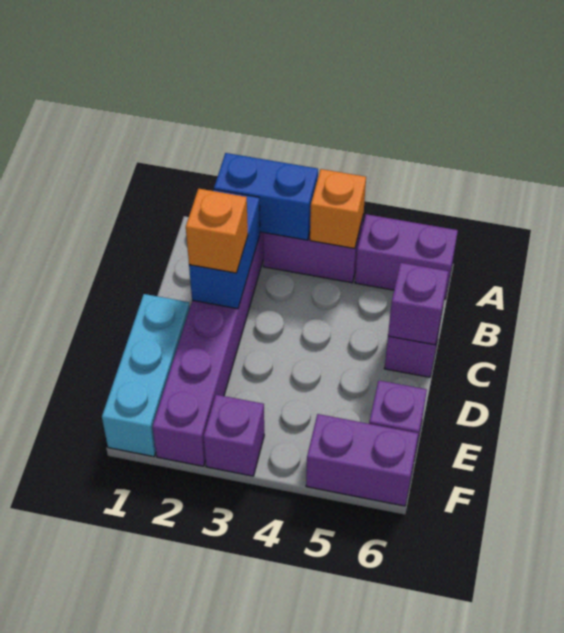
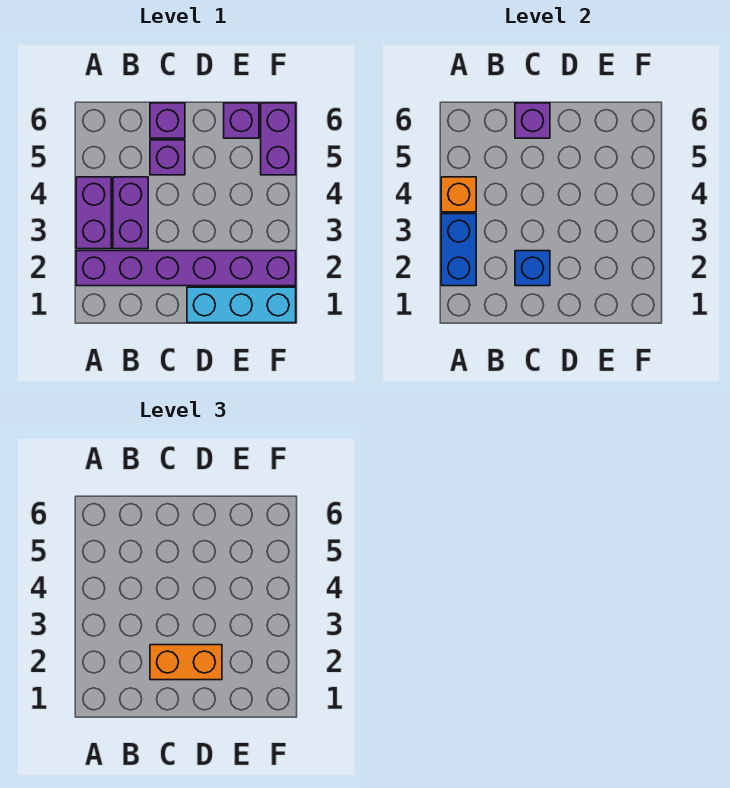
purple 1x2 brick [355,214,458,299] -> purple 1x2 brick moved to [113,177,148,249]
blue 1x2 brick [189,190,260,309] -> blue 1x1 brick [515,251,550,286]
orange 1x1 brick [186,189,248,273] -> orange 1x2 brick [150,645,222,680]
purple 1x1 brick [204,395,264,476] -> purple 1x1 brick moved to [150,140,185,175]

